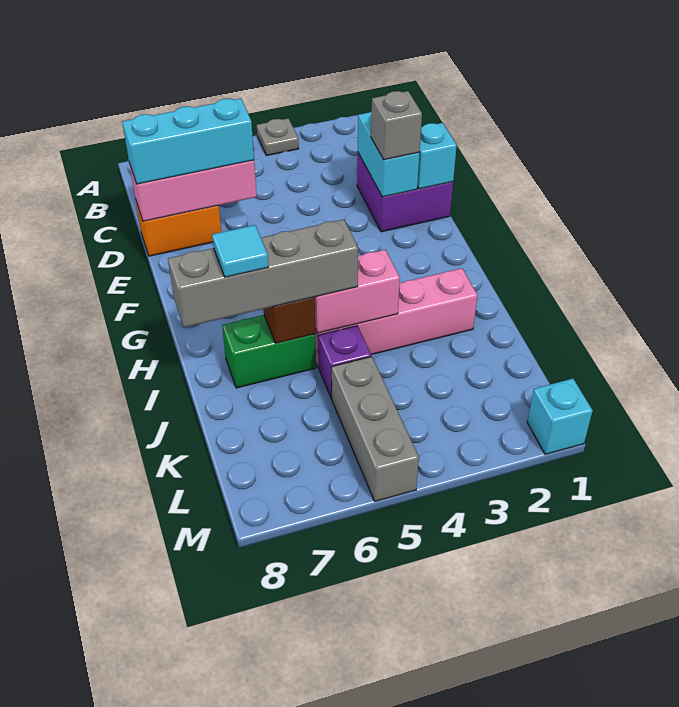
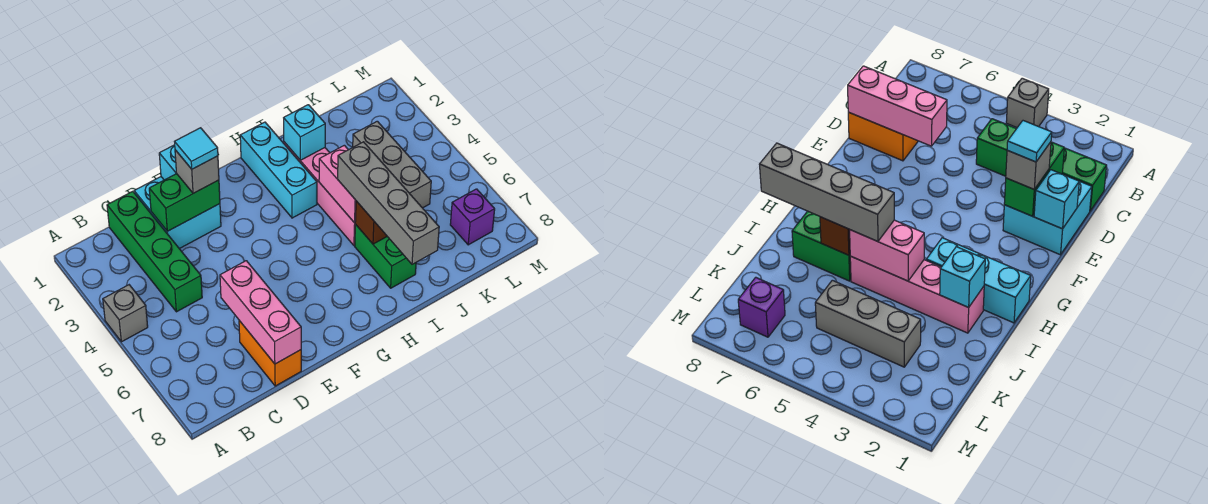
grey 1x1 plate [257,118,299,156] -> grey 1x1 brick [103,285,148,342]
none -> green 1x4 brick [107,191,202,312]
purple 2x2 brick [357,153,453,232] -> cyan 2x2 brick [134,177,221,249]
cyan 1x2 brick [358,112,419,197] -> green 1x2 brick [149,174,220,231]
cyan 1x3 brick [122,98,254,184] -> cyan 1x3 brick moved to [240,122,317,218]
cyan 1x1 tile [212,225,268,277] -> cyan 1x1 tile moved to [175,128,218,169]
purple 1x1 brick [318,326,371,399] -> purple 1x1 brick moved to [450,189,495,245]
grey 1x3 brick [332,357,419,501] -> grey 1x3 brick turned to [353,121,431,208]
cyan 1x1 brick [527,379,593,454] -> cyan 1x1 brick moved to [284,105,325,160]

